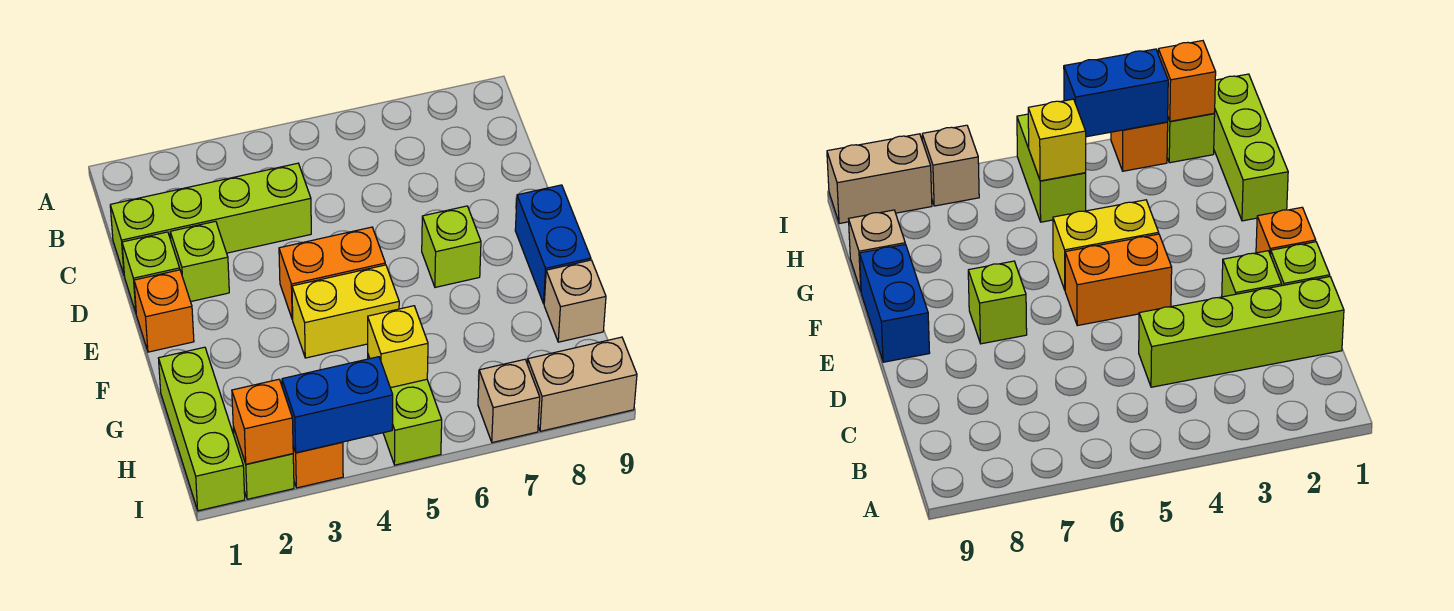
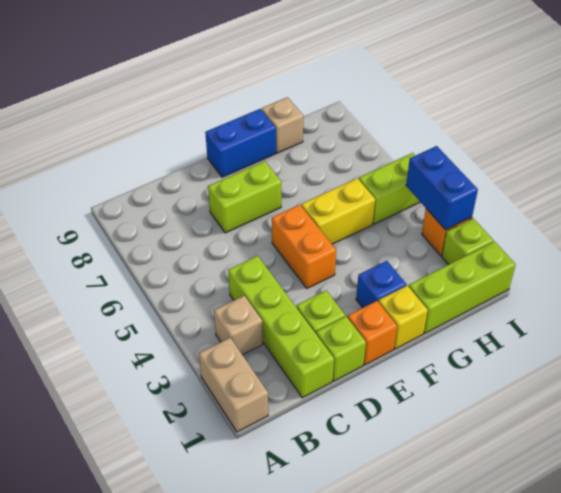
lime 1x1 brick [422,206,481,287] -> lime 1x2 brick [208,161,281,233]
none -> blue 1x1 brick [356,261,406,308]
yellow 1x2 brick [292,265,399,358] -> yellow 1x2 brick turned to [301,178,375,244]
yellow 1x1 brick [368,306,428,388] -> yellow 1x1 brick moved to [379,286,428,349]
orange 1x1 brick [232,379,293,464] -> none
tan 1x1 brick [478,359,540,443] -> tan 1x1 brick moved to [214,296,263,355]
tan 1x2 brick [528,337,637,431] -> tan 1x2 brick moved to [199,338,268,432]

